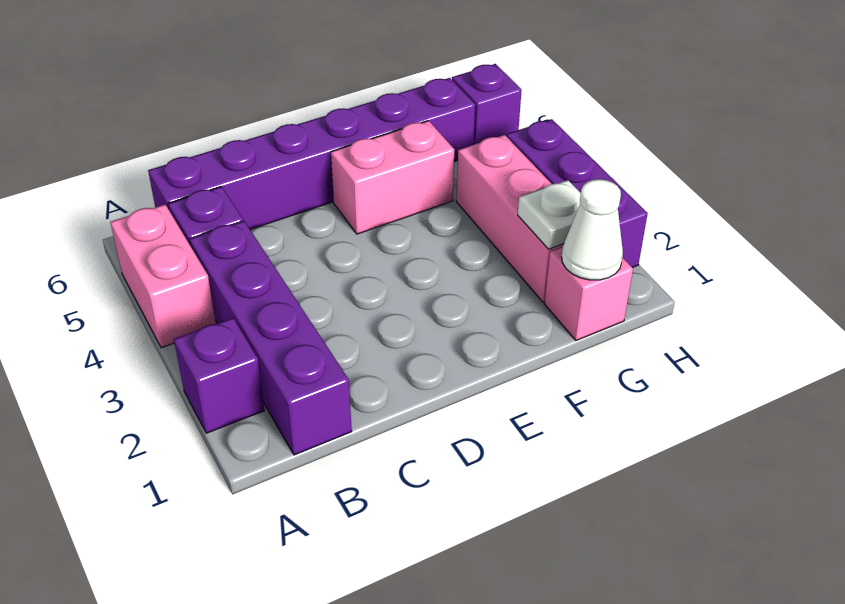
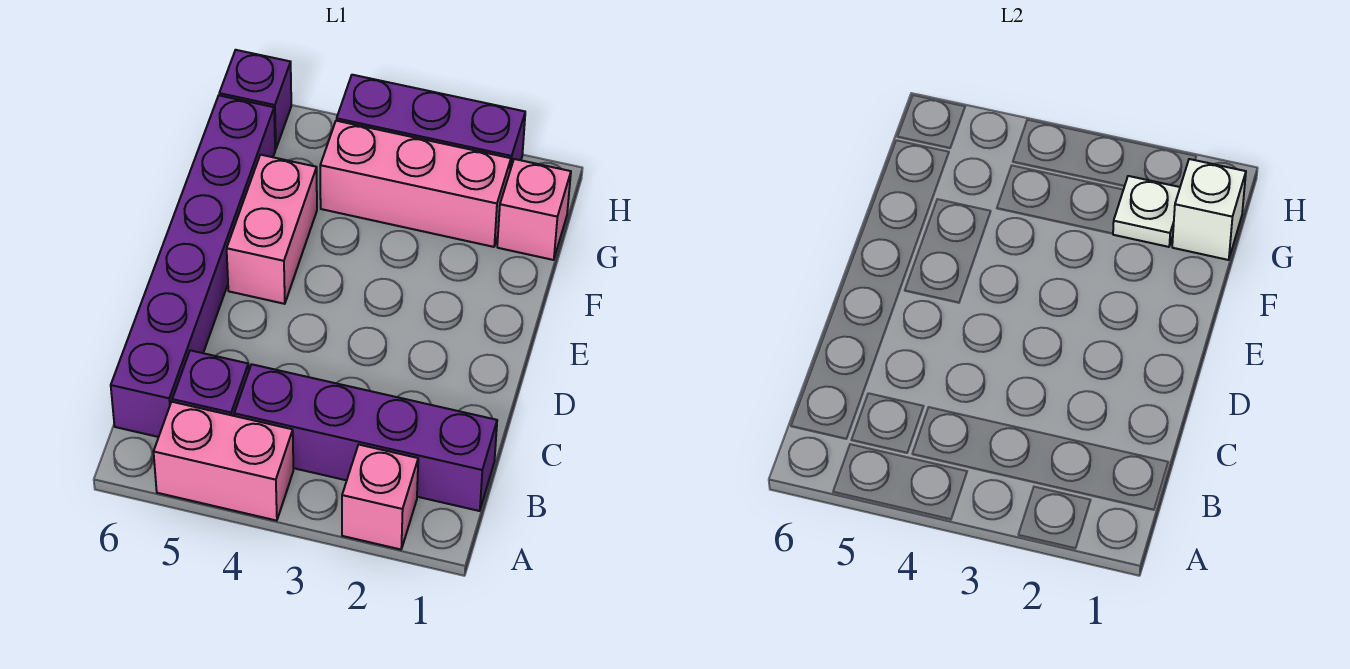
purple 1x1 brick [174,318,265,433] -> pink 1x1 brick [342,445,418,549]
white 1x1 cone [562,179,623,280] -> white 1x1 brick [1172,159,1246,260]

